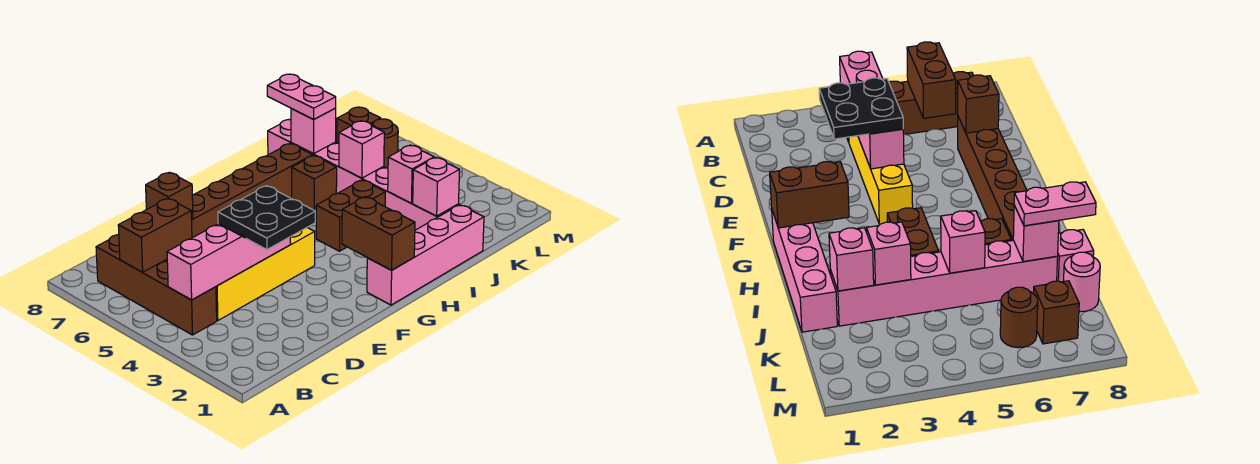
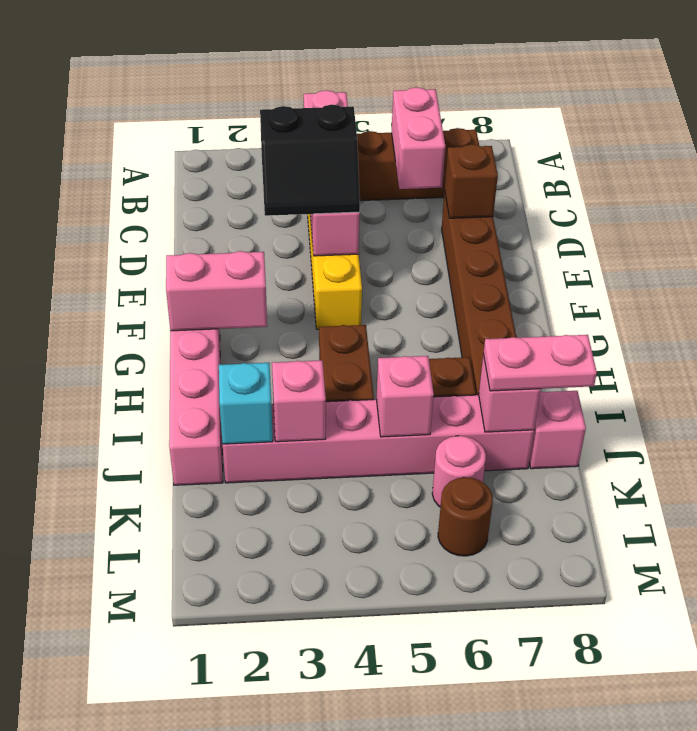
brown 1x2 brick [118,198,192,272] -> pink 1x2 brick [392,87,445,189]
black 2x2 plate [218,186,315,250] -> black 2x2 slope [260,105,360,216]
brown 1x2 brick [342,197,415,270] -> pink 1x2 brick [166,251,267,331]
pink 1x1 brick [413,157,460,216] -> cyan 1x1 brick [219,363,273,444]
pink 1x1 round brick [1064,252,1100,312] -> pink 1x1 round brick moved to [432,436,486,507]
brown 1x1 brick [337,107,381,143] -> none

